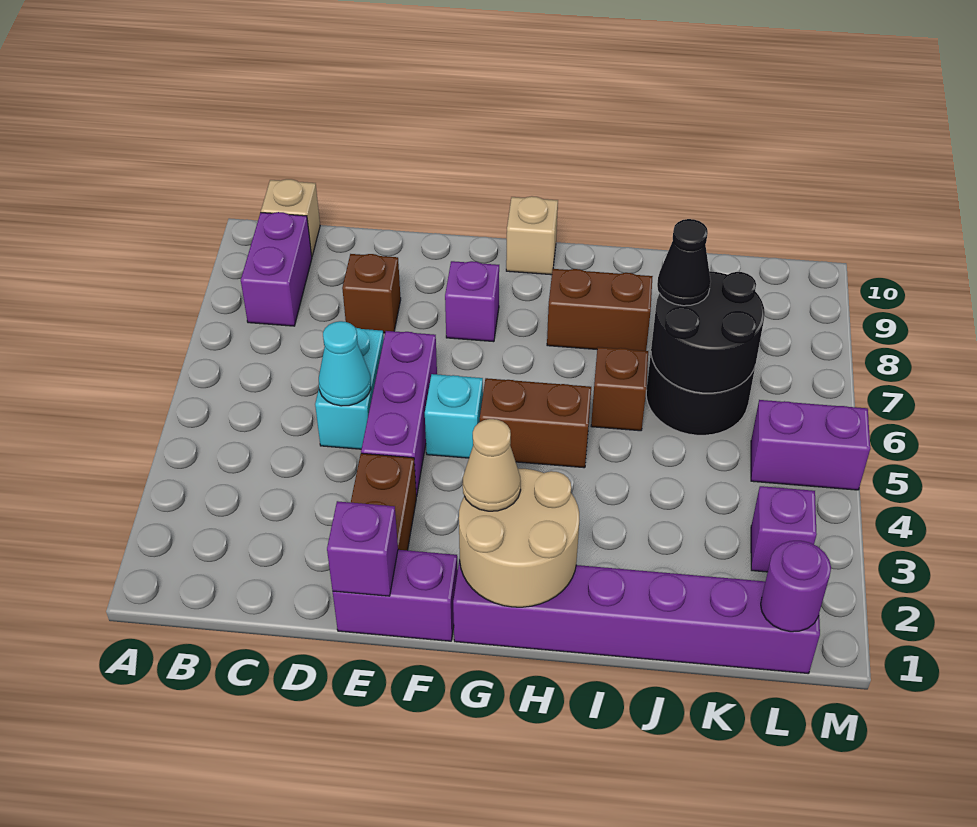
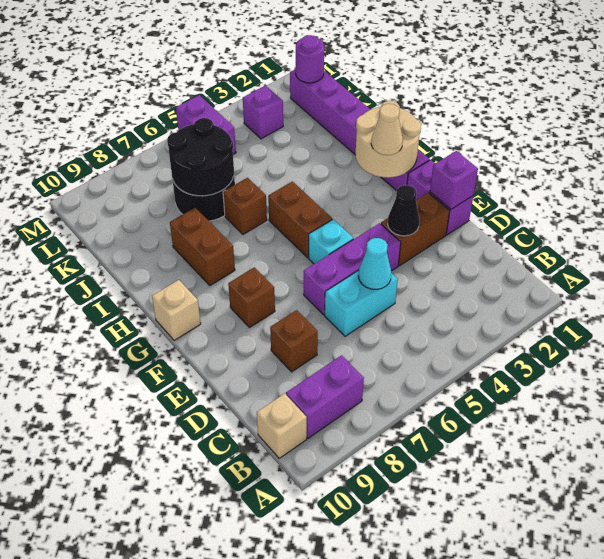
purple 1x1 brick [445,261,499,342] -> brown 1x1 brick [228,267,275,328]
black 1x1 cone [657,219,711,306] -> black 1x1 cone moved to [388,185,419,236]

